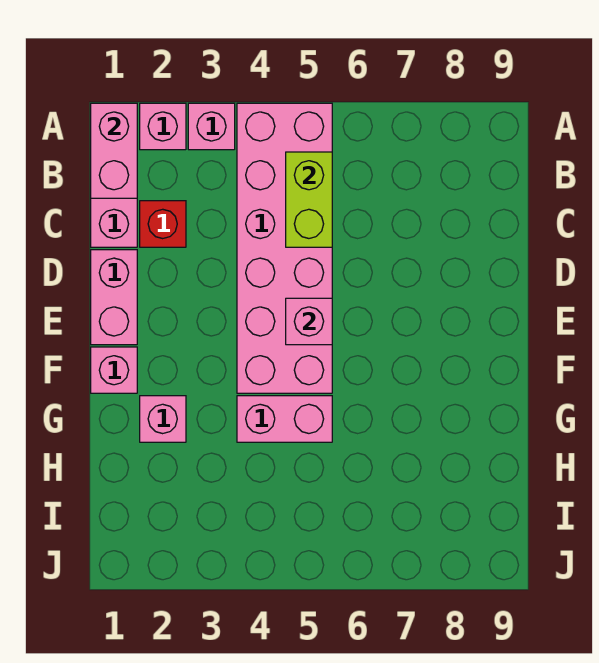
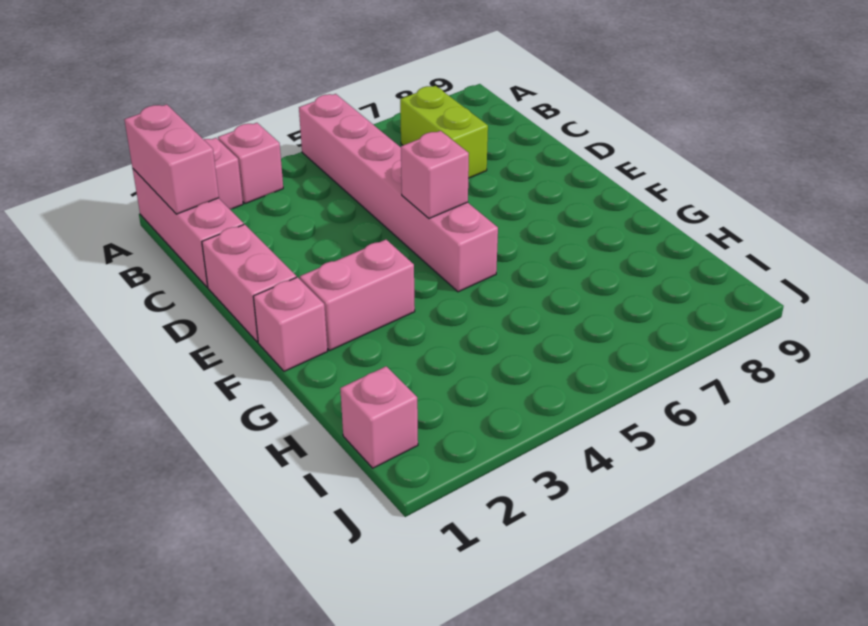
pink 2x6 brick [237,103,332,393] -> pink 1x6 brick [299,94,498,292]
lime 1x2 brick [286,152,332,247] -> lime 1x2 brick moved to [400,86,488,178]
red 1x1 brick [140,201,186,247] -> none
pink 1x1 brick [140,396,186,442] -> pink 1x1 brick moved to [340,366,418,468]
pink 1x2 brick [237,396,332,442] -> pink 1x2 brick moved to [300,240,415,350]

